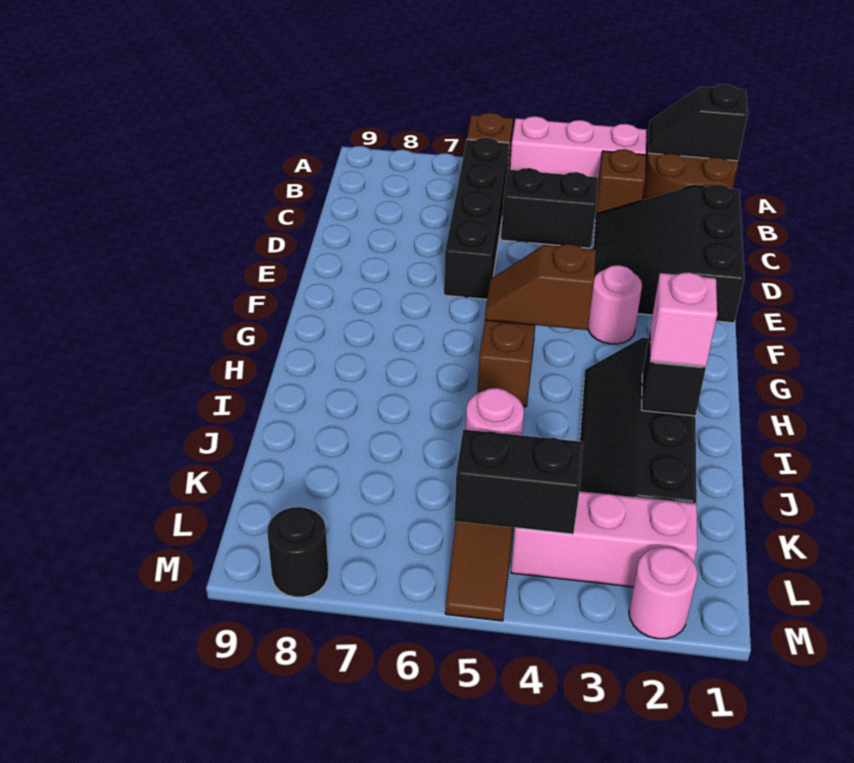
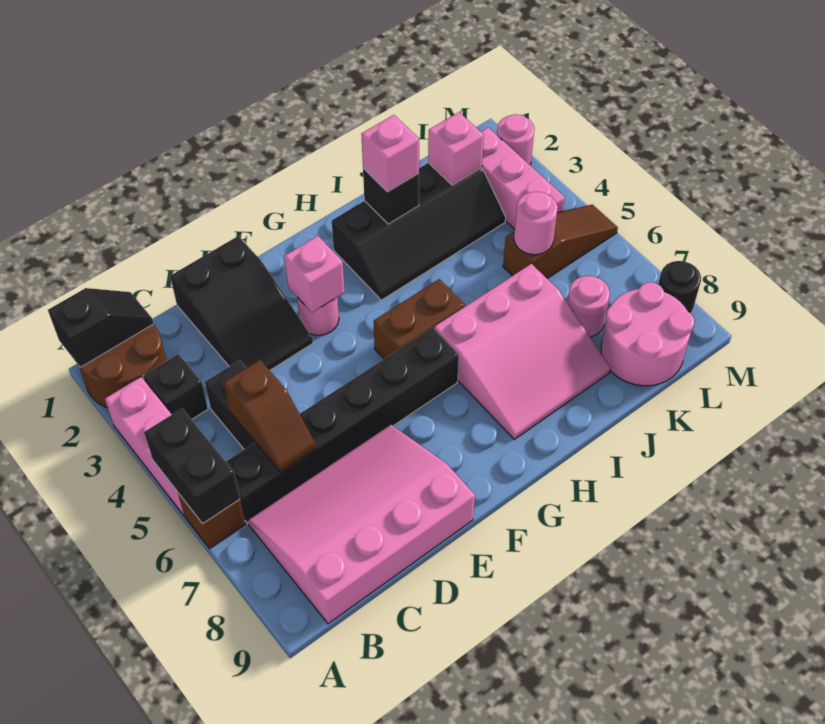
black 1x2 slope [648,84,748,161] -> black 1x2 slope turned to [48,288,154,367]
brown 1x1 brick [595,149,646,217] -> black 1x1 brick [143,354,208,419]
black 1x4 brick [444,138,509,299] -> black 1x6 brick [226,328,459,523]
none -> pink 3x4 slope [248,425,475,624]
black 3x3 slope [593,184,744,323] -> black 2x3 slope [170,236,313,370]
none -> pink 1x1 brick [284,236,345,313]
brown 1x2 slope [485,244,596,330] -> brown 1x2 slope moved to [224,360,316,472]
none -> pink 3x3 slope [434,264,611,439]
none -> pink 1x1 brick [428,112,484,185]
none -> pink 1x1 round brick [567,276,610,337]
none -> pink 2x2 round brick [601,282,694,386]
black 1x2 brick [454,429,583,534] -> black 1x2 brick moved to [144,409,240,524]

